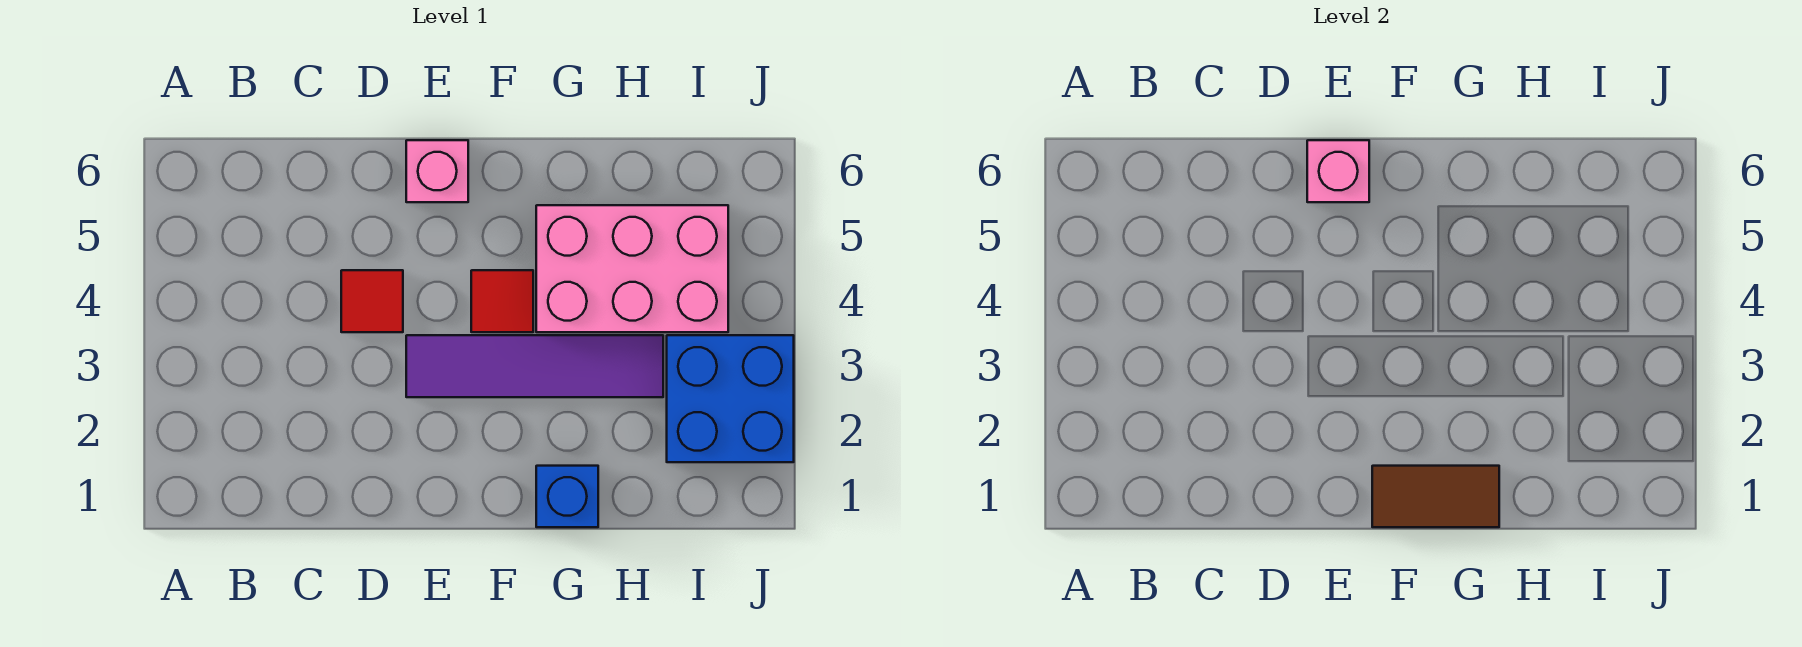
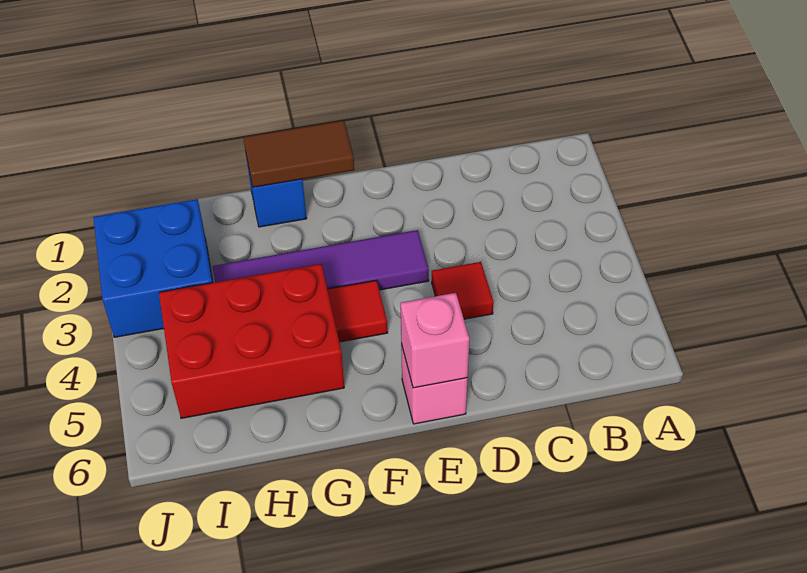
pink 2x3 brick [536,205,728,332] -> red 2x3 brick [159,264,344,418]

